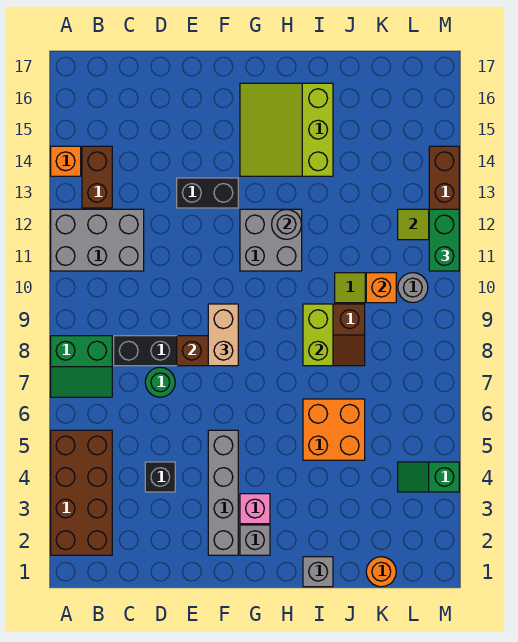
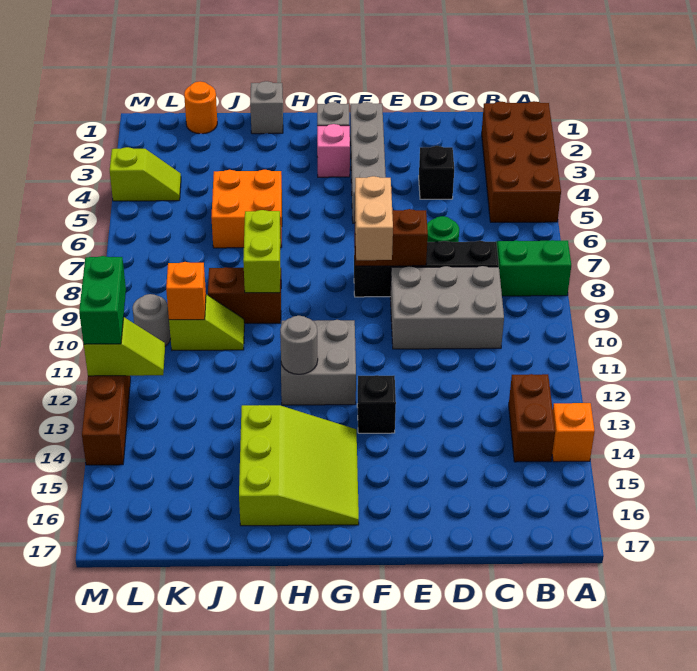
grey 2x3 brick [51,209,144,271] -> grey 2x3 brick moved to [390,266,504,349]
black 1x2 brick [177,178,238,208] -> black 1x1 brick [357,375,396,433]
green 1x2 slope [398,462,459,492] -> lime 1x2 slope [110,147,181,201]

